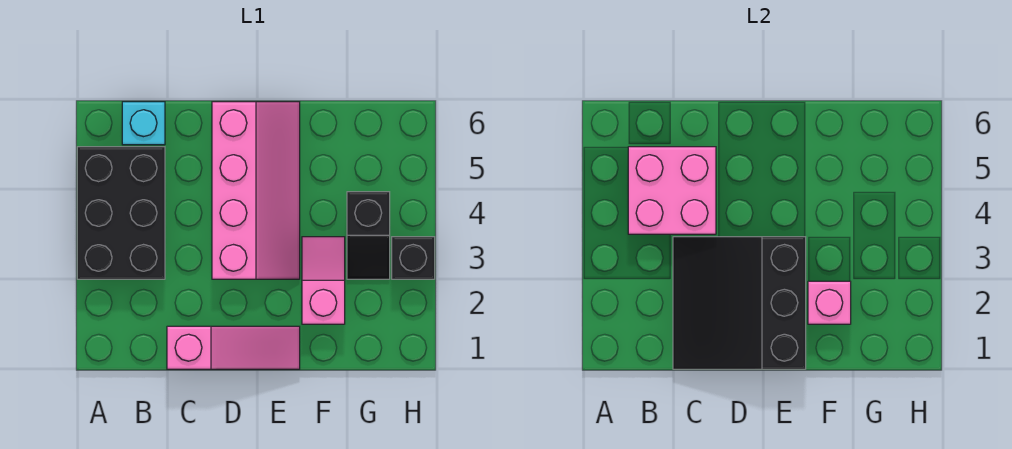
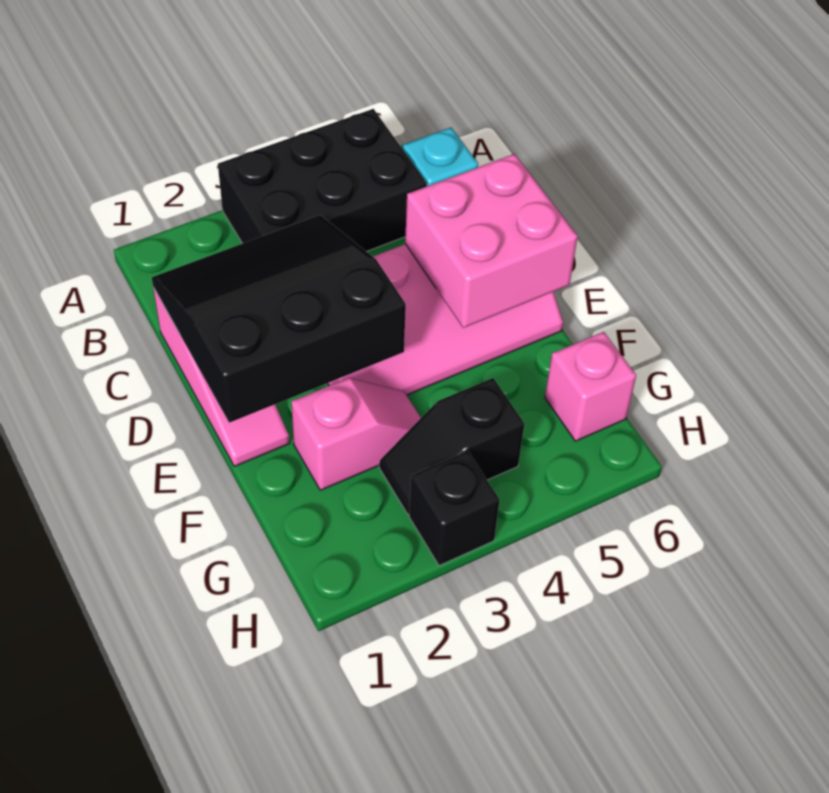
pink 2x2 brick [628,147,716,234] -> pink 2x2 brick moved to [405,154,578,328]
pink 1x1 brick [808,281,851,324] -> pink 1x1 brick moved to [545,332,636,441]

